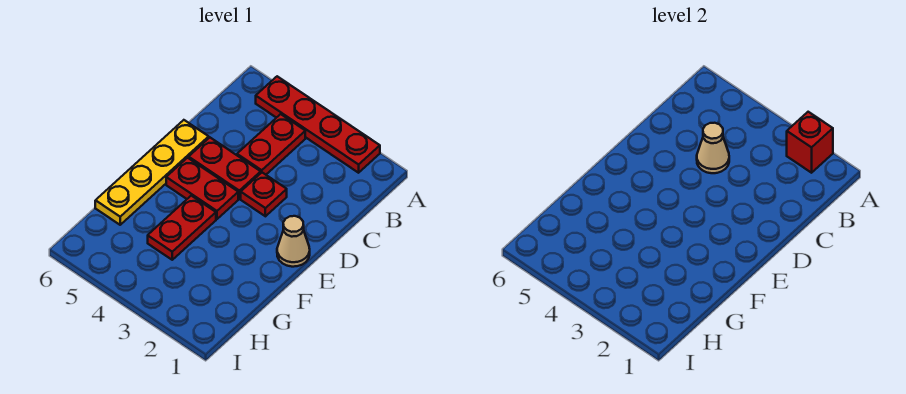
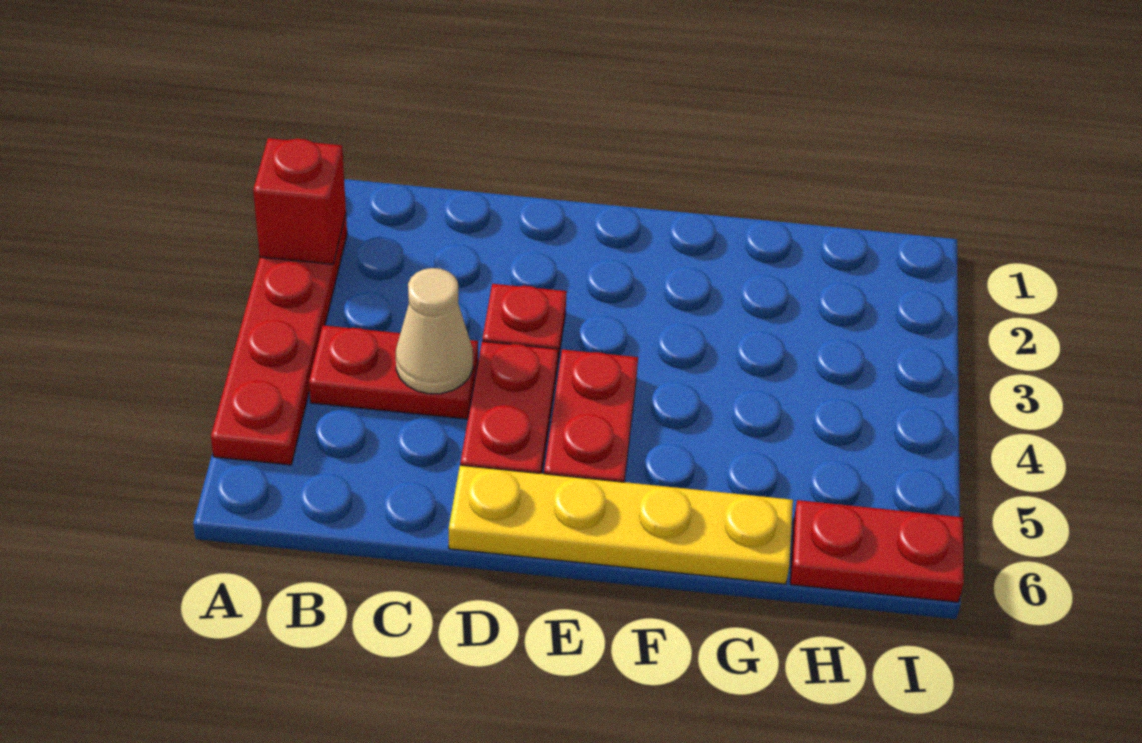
tan 1x1 cone [277,216,310,267] -> none
red 1x2 plate [148,196,216,260] -> red 1x2 plate moved to [790,500,964,602]

